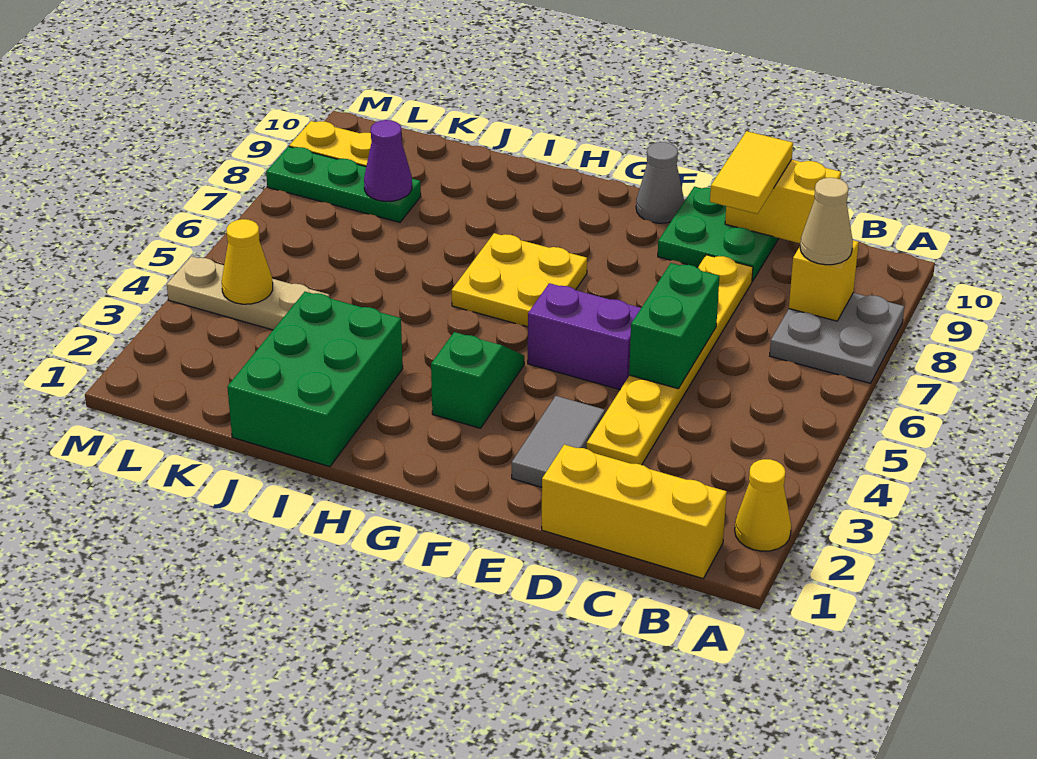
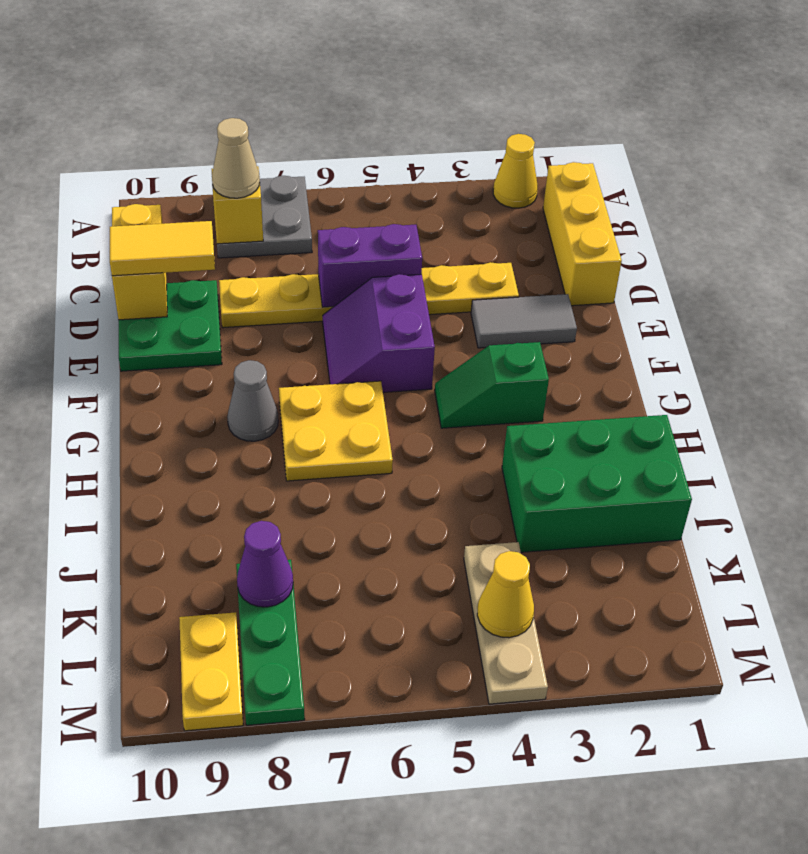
green 1x2 brick [629,263,719,389] -> purple 1x2 brick [318,224,422,307]
grey 1x1 cone [636,142,684,223] -> grey 1x1 cone moved to [228,360,278,441]

